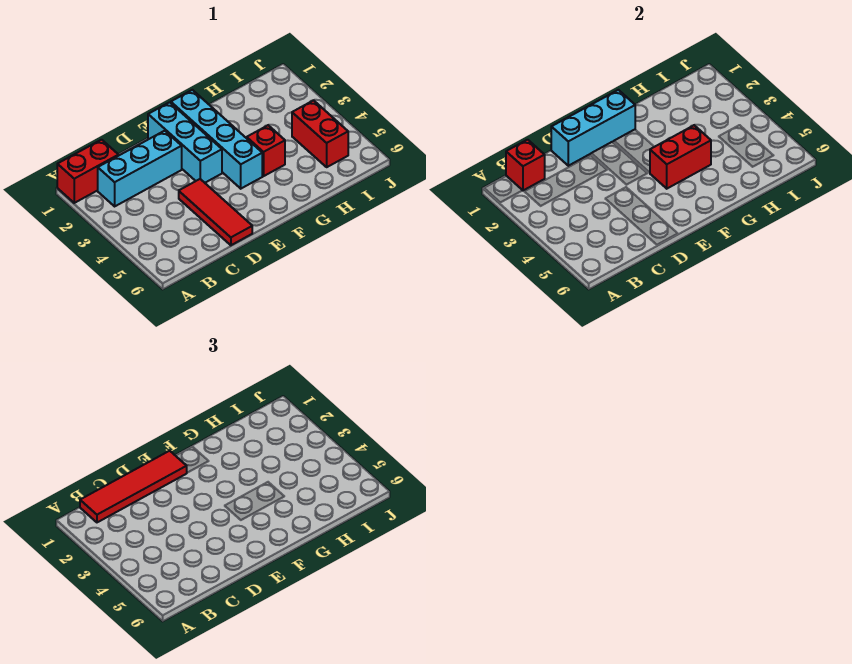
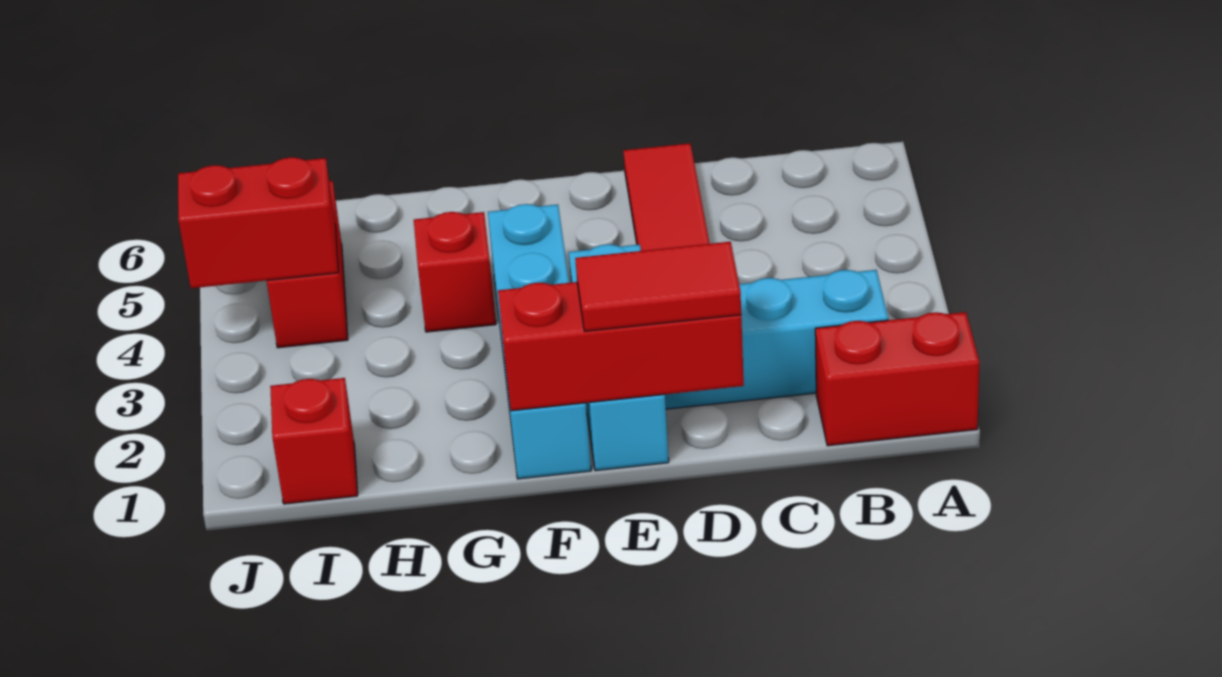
red 1x1 brick [506,140,545,191] -> red 1x1 brick moved to [270,378,358,504]
red 1x4 tile [80,451,187,522] -> red 1x2 tile [575,242,741,331]
cyan 1x3 brick [551,90,635,166] -> red 1x3 brick [498,282,744,411]
red 1x2 brick [650,125,711,189] -> red 1x2 brick moved to [178,157,338,288]

